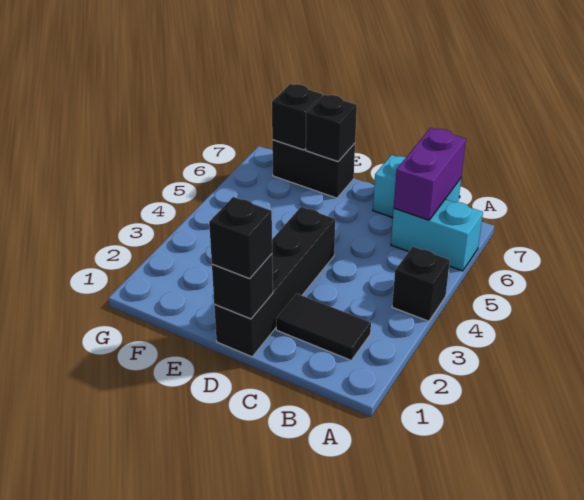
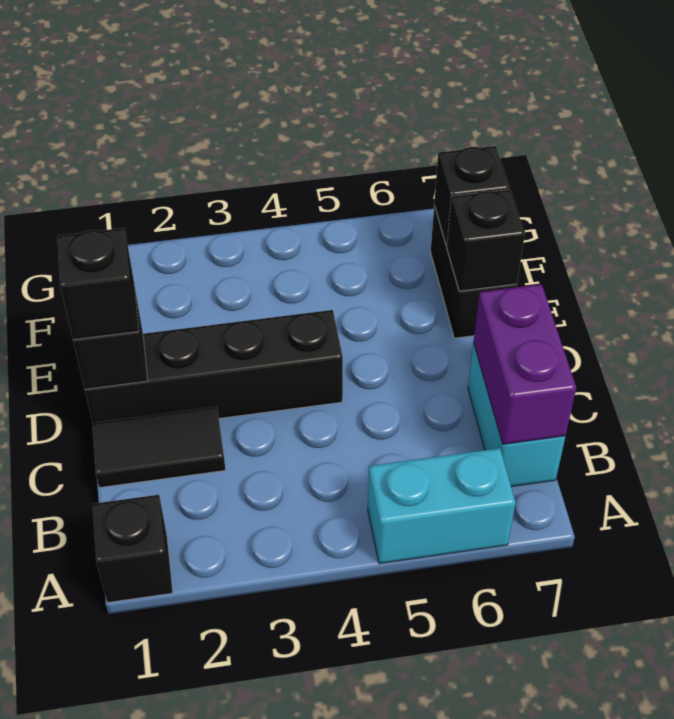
black 1x1 brick [392,247,450,321] -> black 1x1 brick moved to [92,495,173,603]
cyan 1x2 brick [391,199,483,271] -> cyan 1x2 brick turned to [368,448,516,564]
black 1x2 tile [276,293,371,360] -> black 1x2 tile turned to [92,407,226,488]
purple 1x2 brick [394,128,466,220] -> purple 1x2 brick turned to [474,284,576,444]

